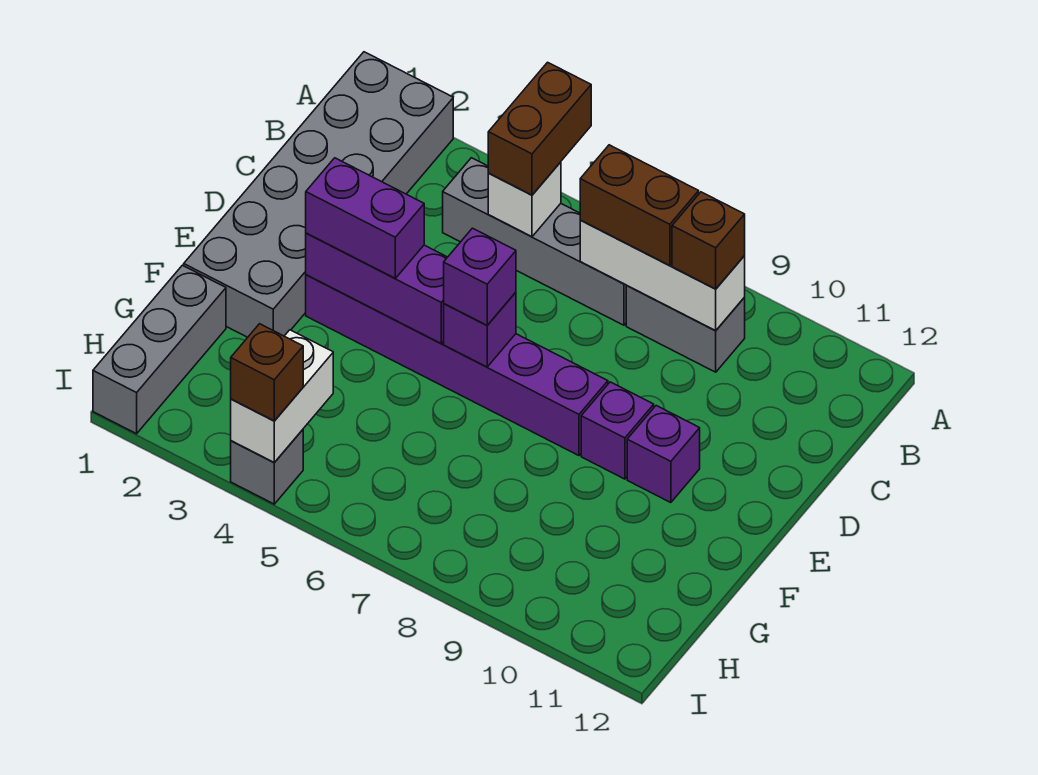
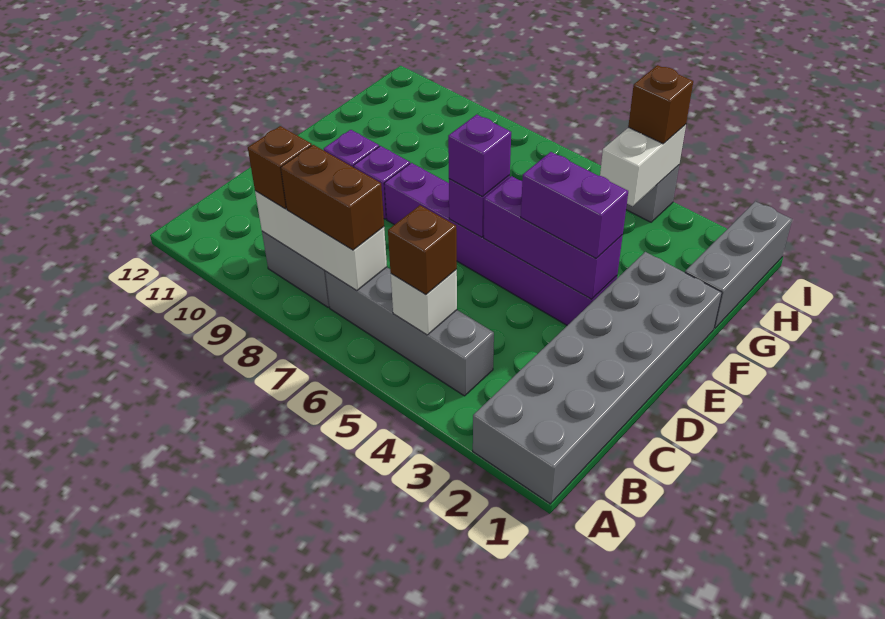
brown 1x2 brick [488,62,591,195] -> brown 1x1 brick [388,205,457,294]

